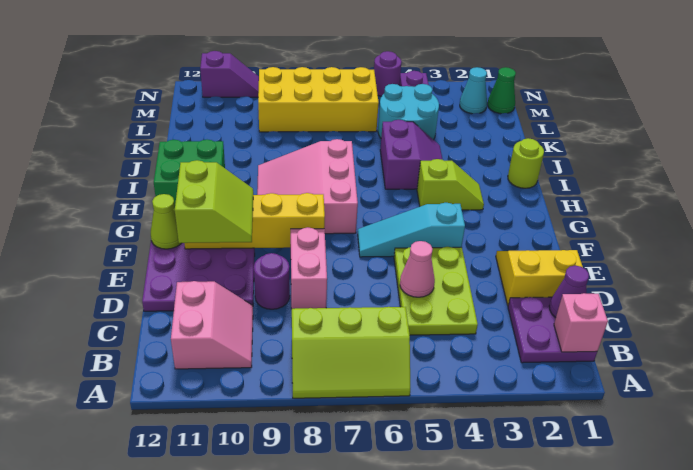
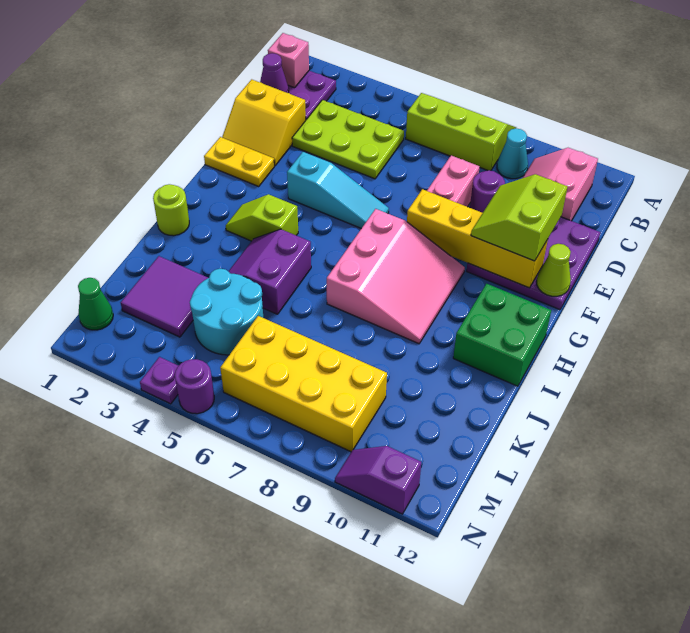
lime 2x3 plate [394,247,478,335] -> lime 2x3 plate turned to [292,100,404,179]
pink 1x1 cone [400,241,435,297] -> none
none -> yellow 1x2 plate [204,137,274,186]
none -> purple 2x2 tile [121,256,208,337]
cyan 1x1 cone [460,67,487,114] -> cyan 1x1 cone moved to [497,128,528,179]

